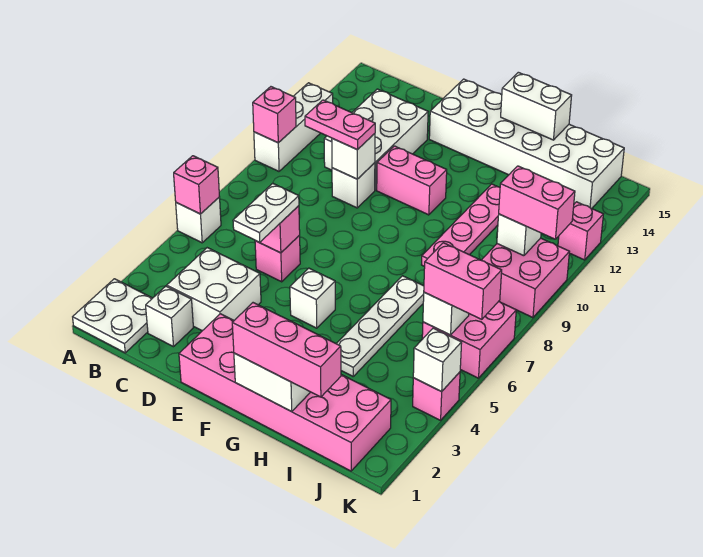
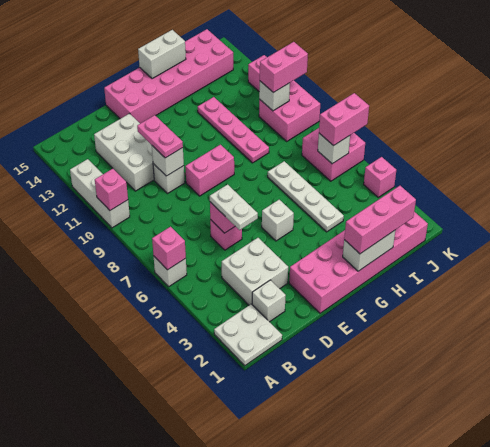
pink 1x2 plate [305,100,375,150] -> pink 1x2 plate turned to [137,115,183,158]
pink 1x2 brick [377,146,447,215] -> pink 1x2 brick moved to [185,145,234,196]
white 2x6 brick [429,79,624,208] -> pink 2x6 brick [104,29,233,123]
white 1x1 brick [413,328,462,392] -> none

